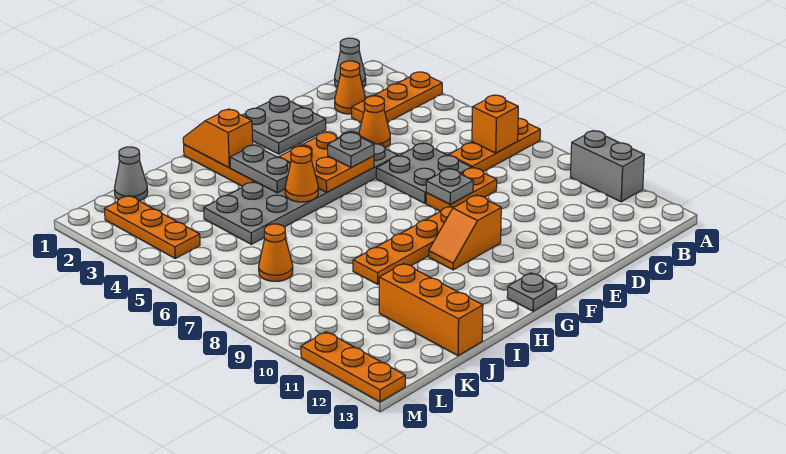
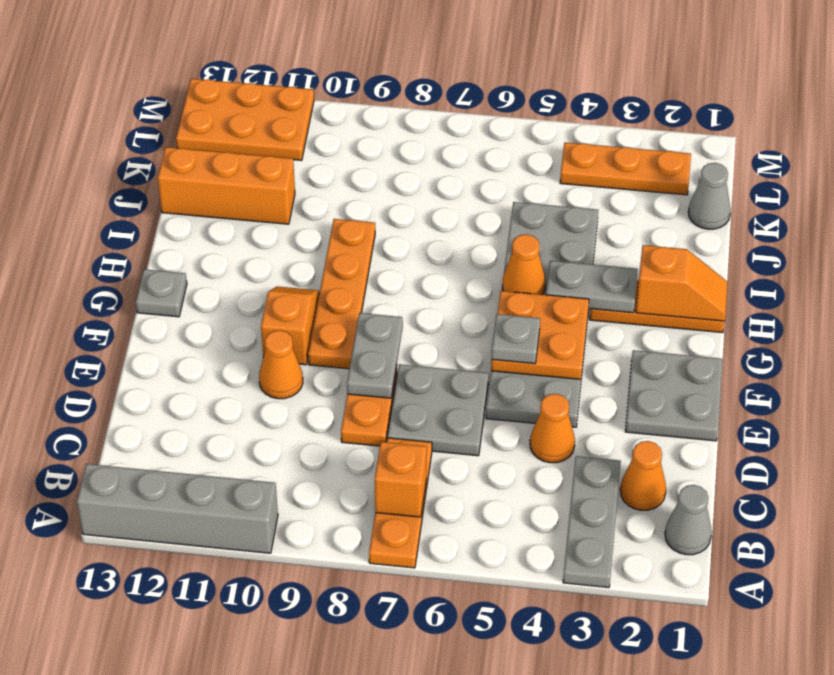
orange 1x3 plate [352,72,442,123] -> grey 1x3 plate [563,456,621,588]
grey 1x2 brick [571,131,644,202] -> grey 1x4 brick [77,464,278,553]
grey 1x1 plate [426,169,473,204] -> grey 1x2 plate [347,313,403,398]
orange 1x1 cone [259,224,293,281] -> orange 1x1 cone moved to [259,330,303,399]
orange 1x3 plate [301,332,405,402] -> orange 2x3 plate [176,79,314,161]

